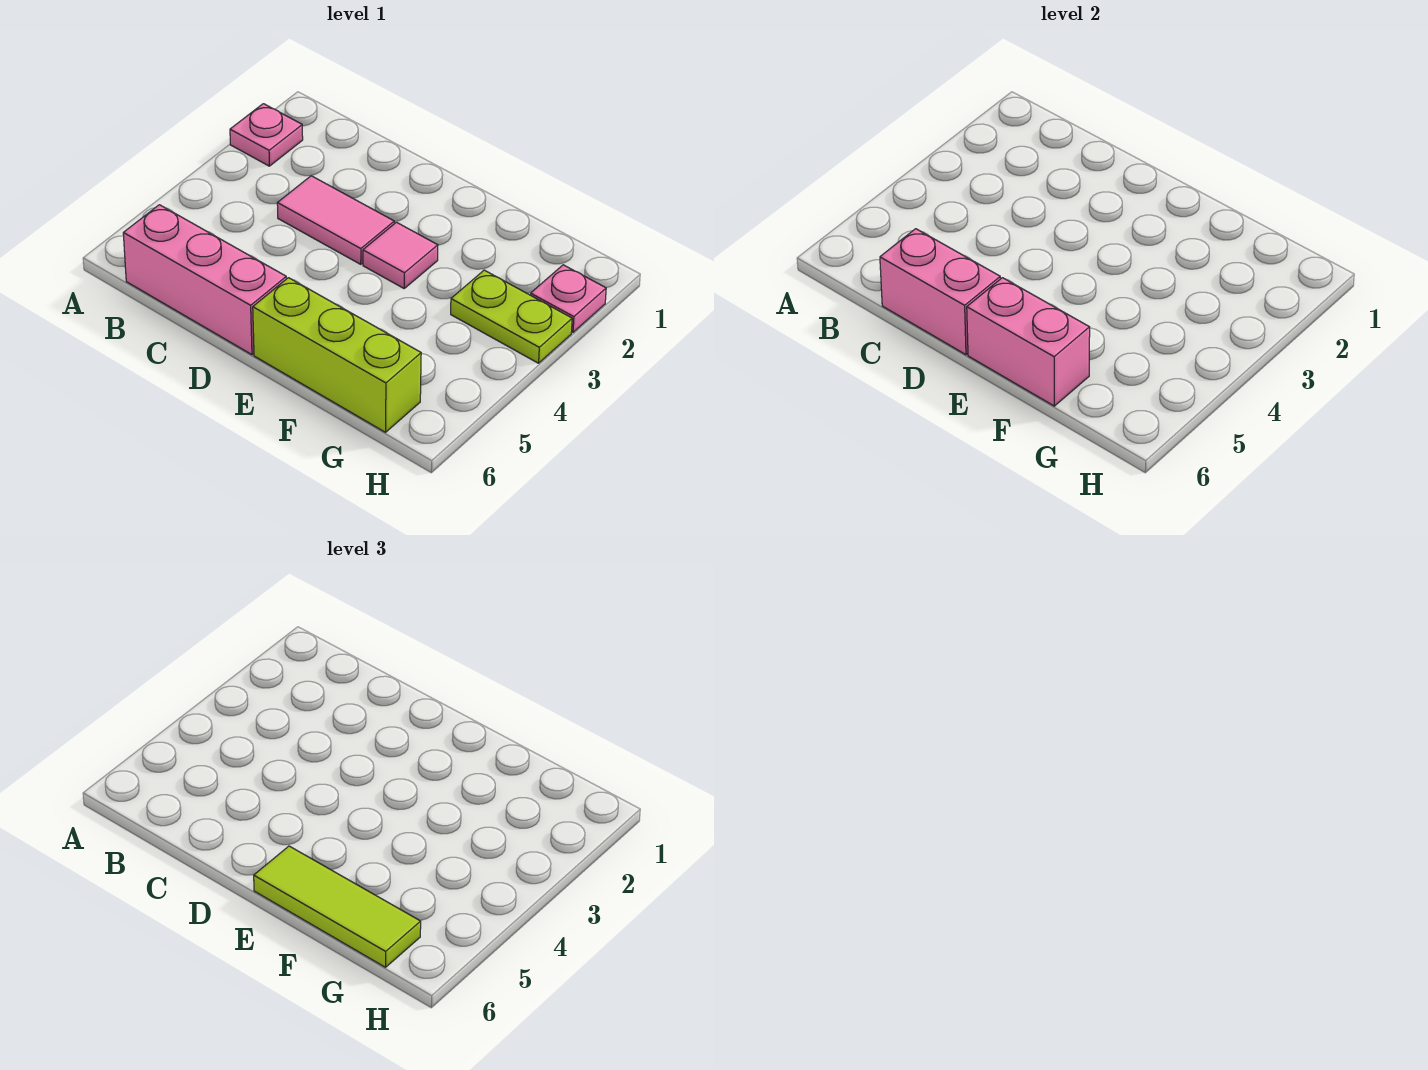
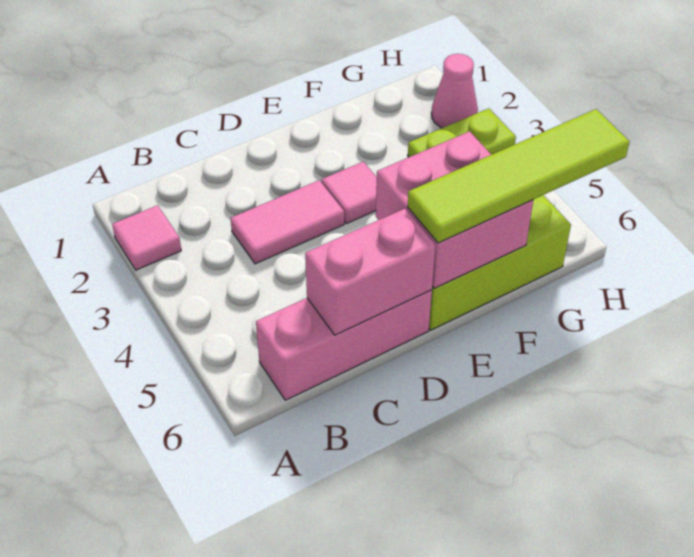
pink 1x1 plate [230,104,303,166] -> pink 1x1 tile [112,205,181,270]
pink 1x2 brick [967,278,1090,406] -> pink 2x2 brick [376,131,533,288]
lime 1x3 tile [254,846,421,967] -> lime 1x4 tile [407,109,629,243]
pink 1x1 plate [531,265,606,332] -> pink 1x1 cone [431,54,478,128]

